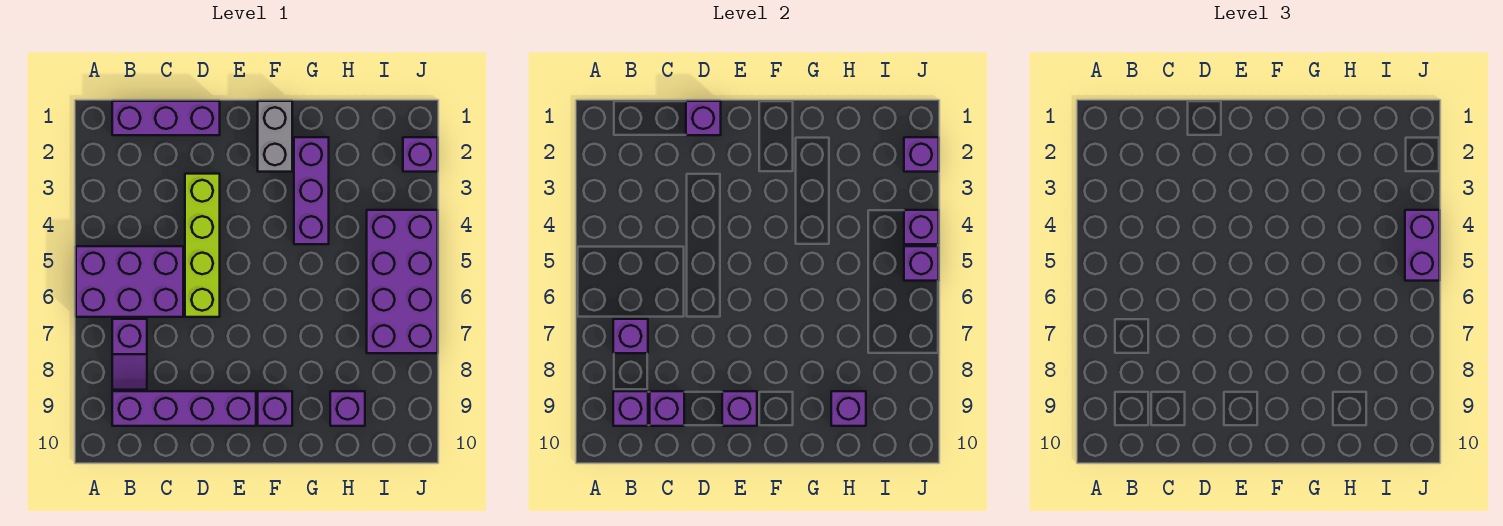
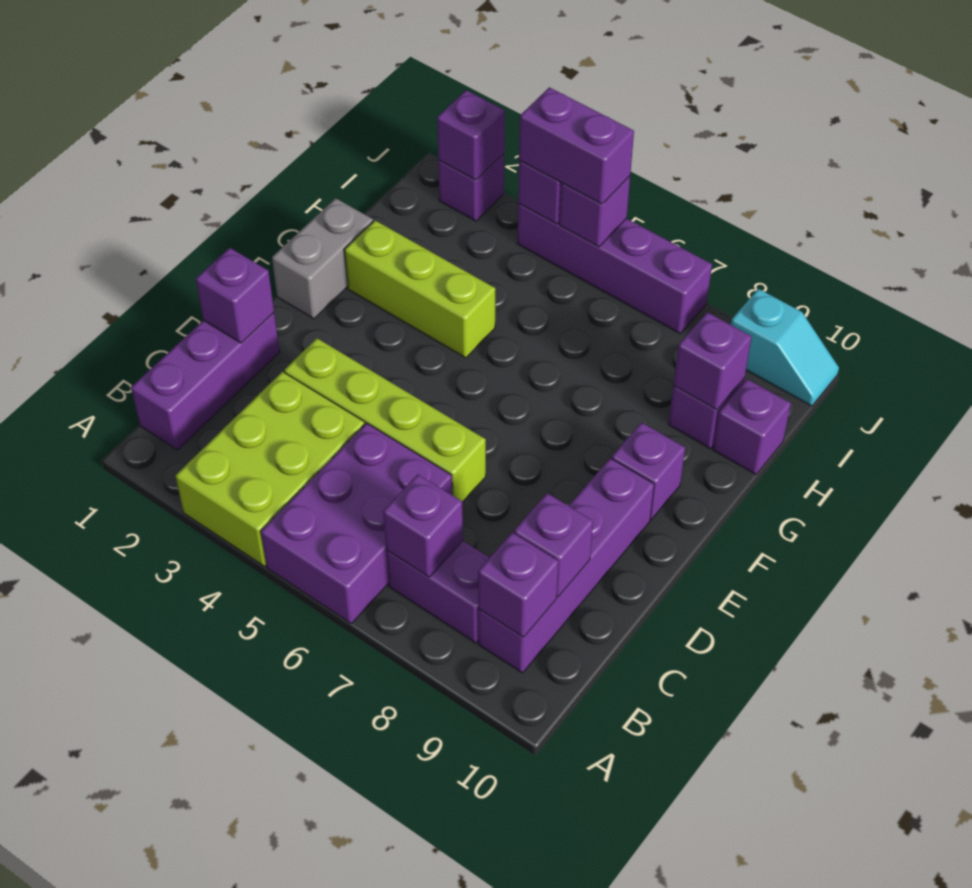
none -> lime 2x3 brick [175,372,365,566]
purple 1x2 slope [112,319,147,390] -> purple 1x2 brick [386,541,490,643]
purple 1x1 brick [722,391,757,426] -> purple 1x1 brick moved to [713,379,791,474]
grey 1x2 brick [258,101,292,172] -> grey 1x2 brick turned to [272,198,373,319]
purple 1x3 brick [294,137,329,244] -> lime 1x3 brick [344,221,495,358]
purple 2x4 brick [367,210,438,353] -> purple 1x4 brick [517,204,712,333]
none -> cyan 1x2 slope [731,289,839,406]

